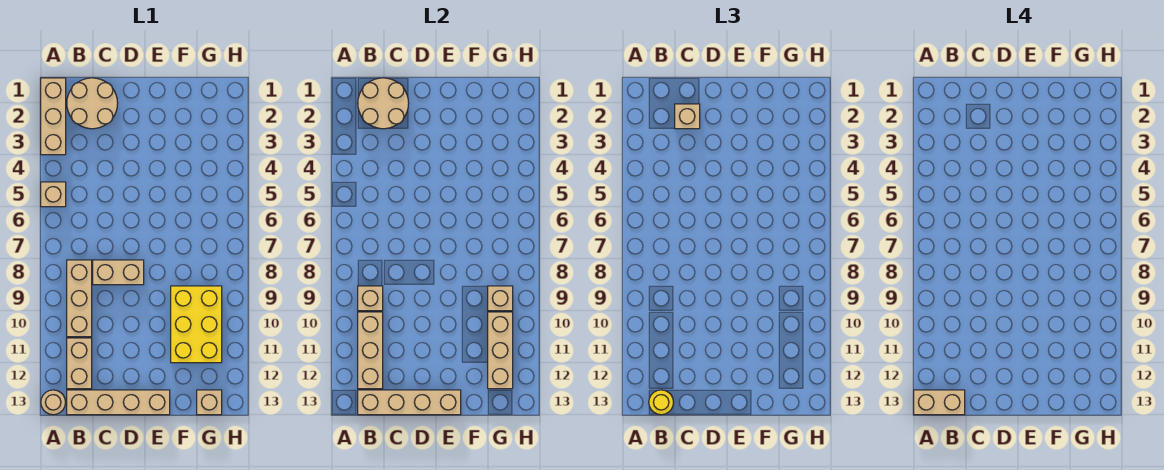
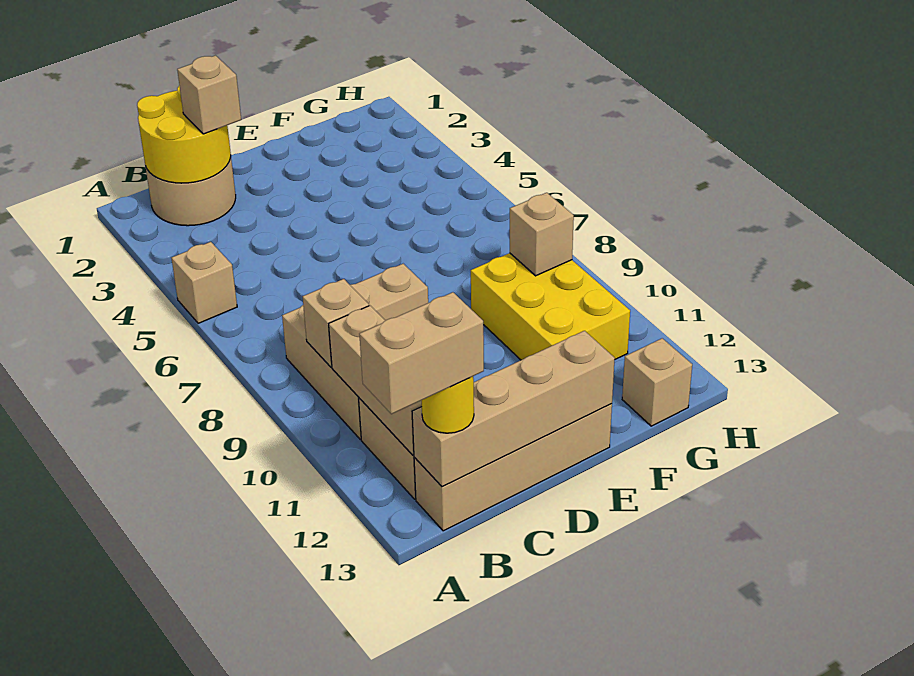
tan 1x3 brick [41,78,66,155] -> none
tan 1x1 round brick [41,390,66,415] -> none
tan 2x2 round brick [358,78,409,129] -> yellow 2x2 round brick [137,86,231,183]
tan 1x3 brick [488,312,513,389] -> none

